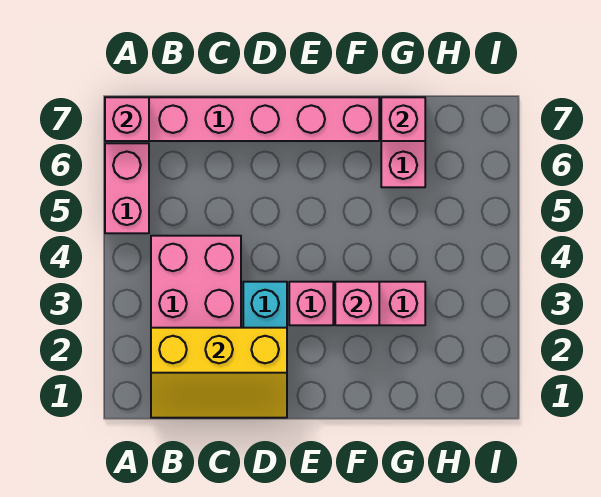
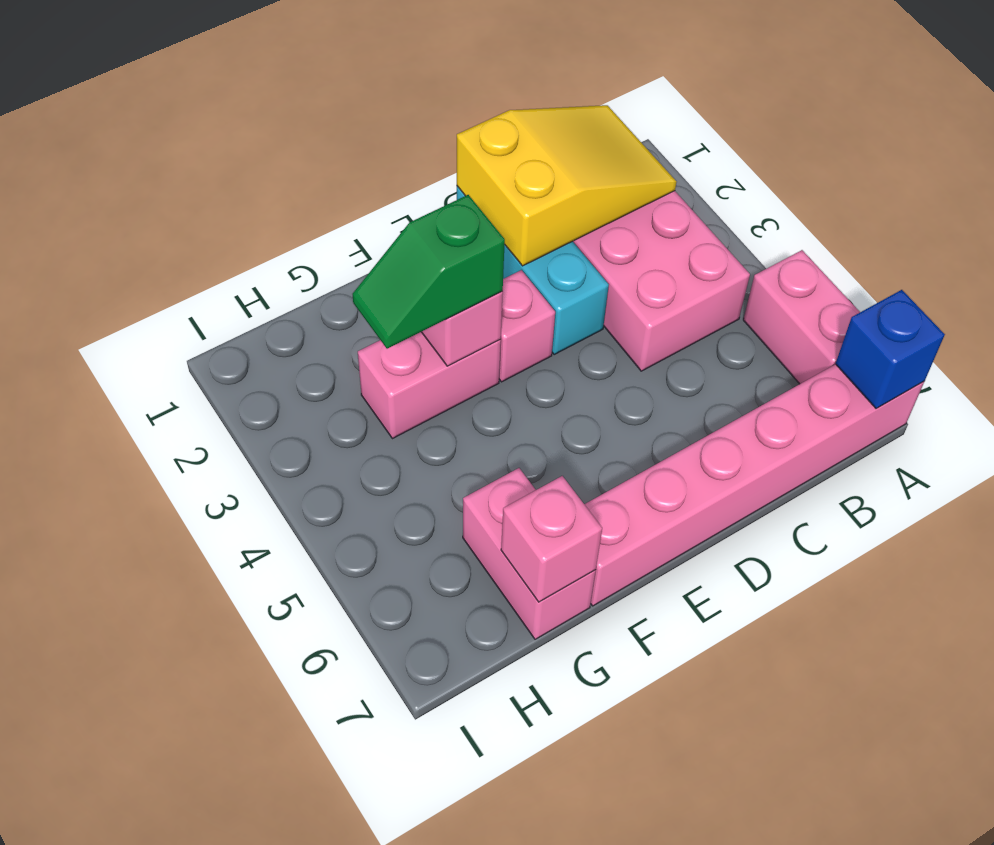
pink 1x1 brick [105,97,149,141] -> blue 1x1 brick [836,290,945,408]
yellow 2x3 slope [151,328,287,418] -> yellow 2x3 slope turned to [457,105,676,266]
none -> green 1x2 slope [353,195,505,349]

